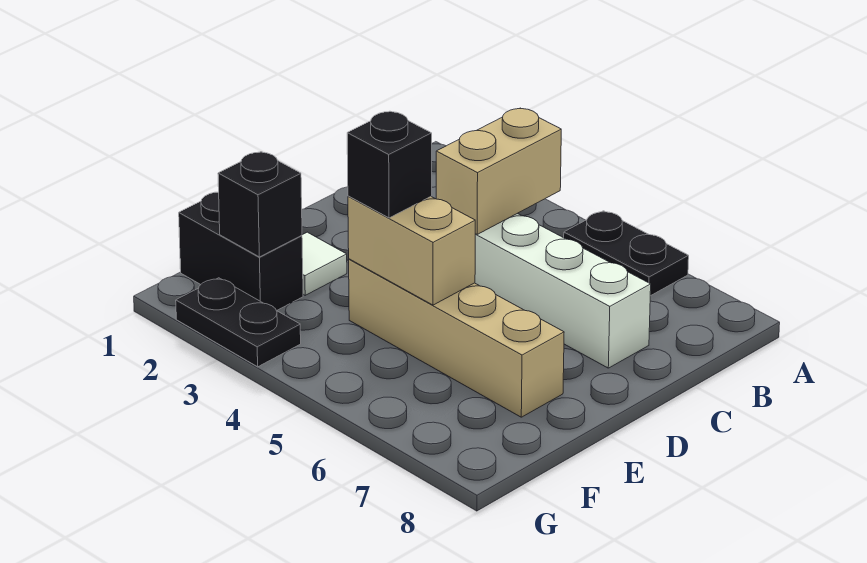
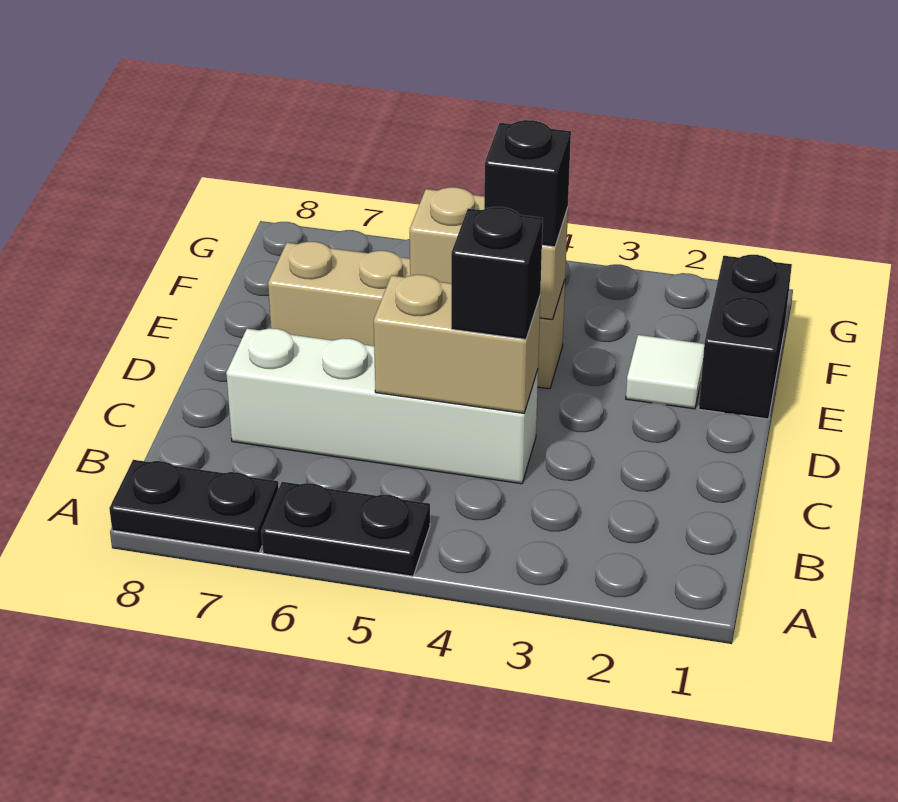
tan 1x2 brick [436,108,561,234] -> tan 1x2 brick turned to [374,275,540,413]
black 1x2 brick [179,192,303,311] -> black 1x2 brick turned to [699,255,792,419]
black 1x1 brick [218,152,302,257] -> black 1x1 brick moved to [451,207,543,339]
black 1x2 plate [176,278,301,367] -> black 1x2 plate moved to [109,460,279,553]

